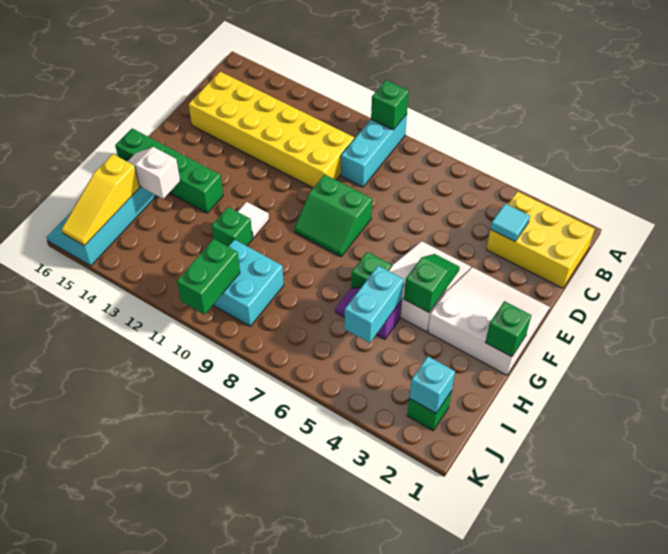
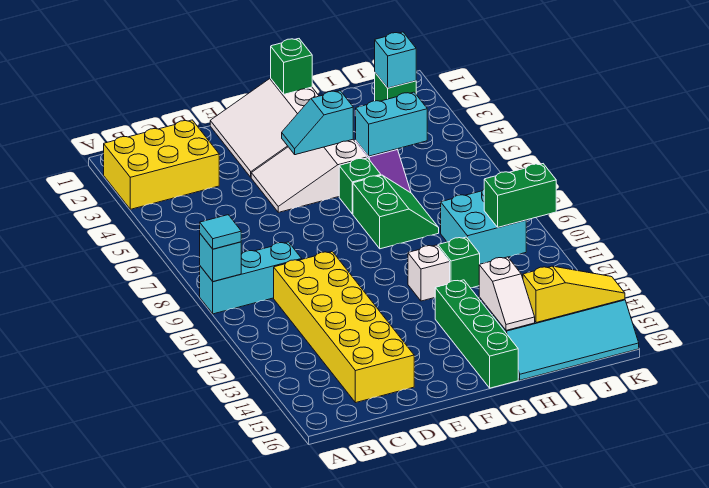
green 1x1 brick [371,80,409,130] -> cyan 1x1 brick [200,234,241,282]
yellow 2x3 brick [486,192,595,288] -> yellow 2x3 brick turned to [104,120,219,209]
cyan 1x1 tile [490,204,530,241] -> cyan 1x1 tile moved to [200,215,241,249]
green 2x2 slope [294,175,372,257] -> green 2x2 slope moved to [353,175,439,249]
green 1x2 slope [404,254,460,312] -> cyan 1x2 slope [282,91,353,155]
white 1x1 tile [238,202,269,238] -> white 1x1 brick [408,245,450,301]

